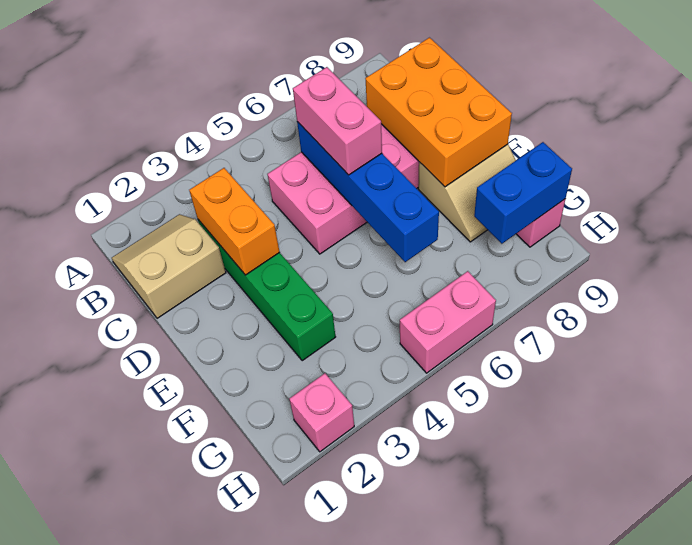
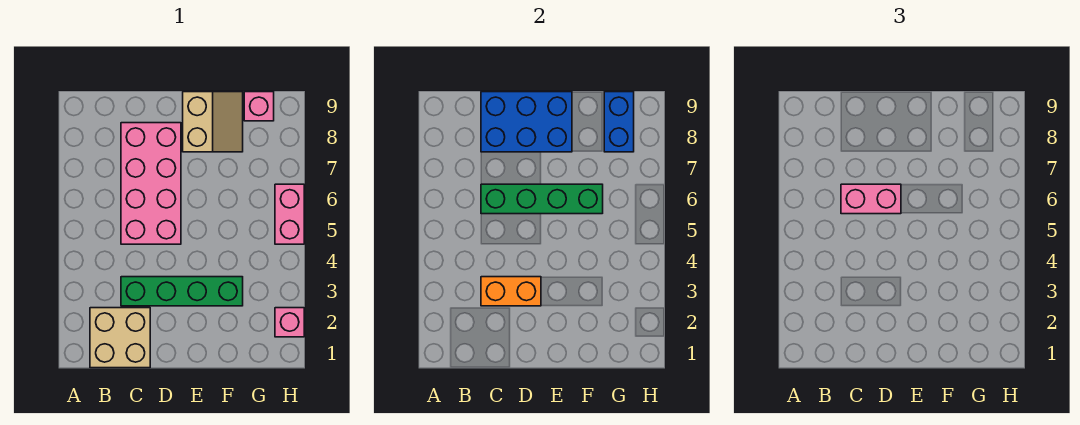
tan 2x2 slope [112,214,226,318] -> tan 2x2 brick [90,308,150,368]
blue 1x4 brick [297,122,439,262] -> green 1x4 brick [481,184,603,214]
orange 2x3 brick [365,38,512,187] -> blue 2x3 brick [481,92,572,152]

